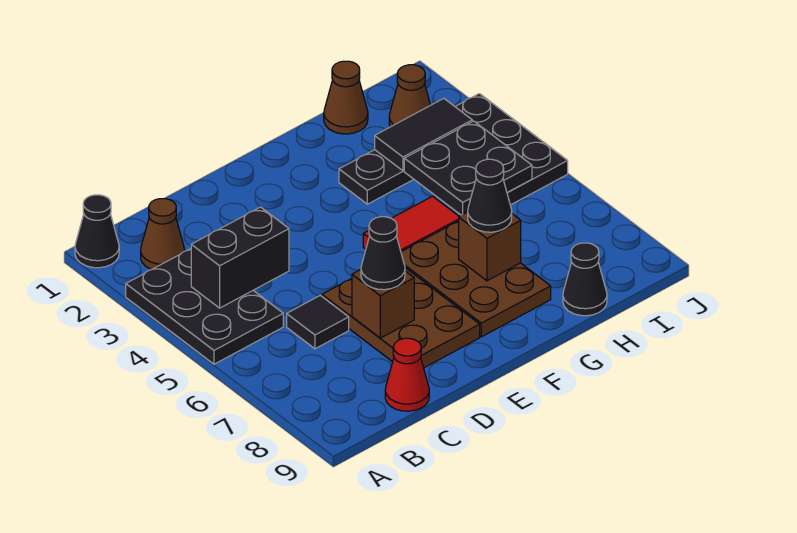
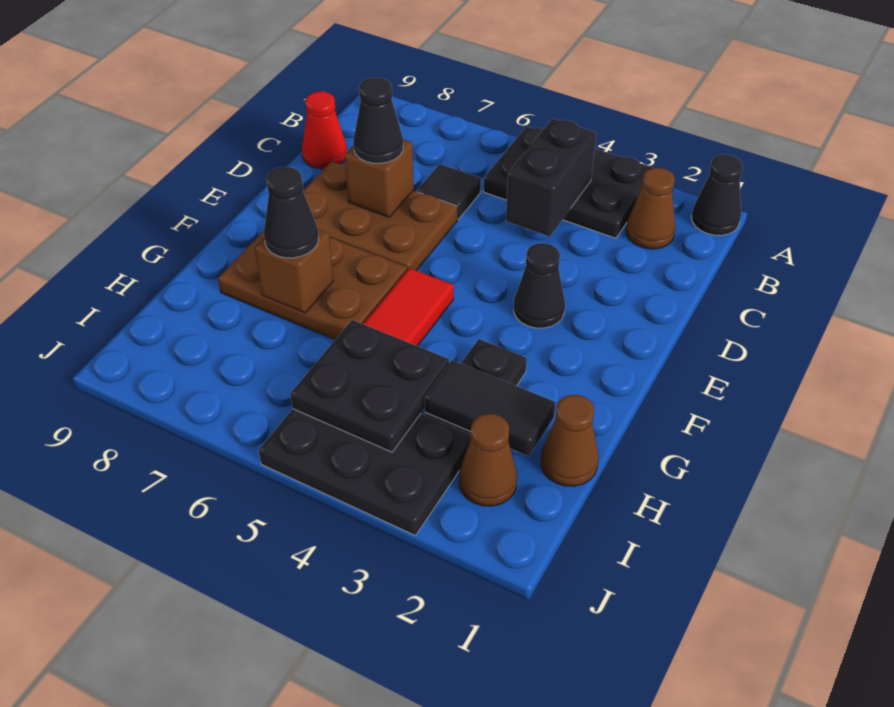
black 1x2 tile [375,98,472,171] -> black 1x2 tile turned to [425,360,556,456]
black 1x1 cone [563,243,607,316] -> black 1x1 cone moved to [514,243,565,328]

